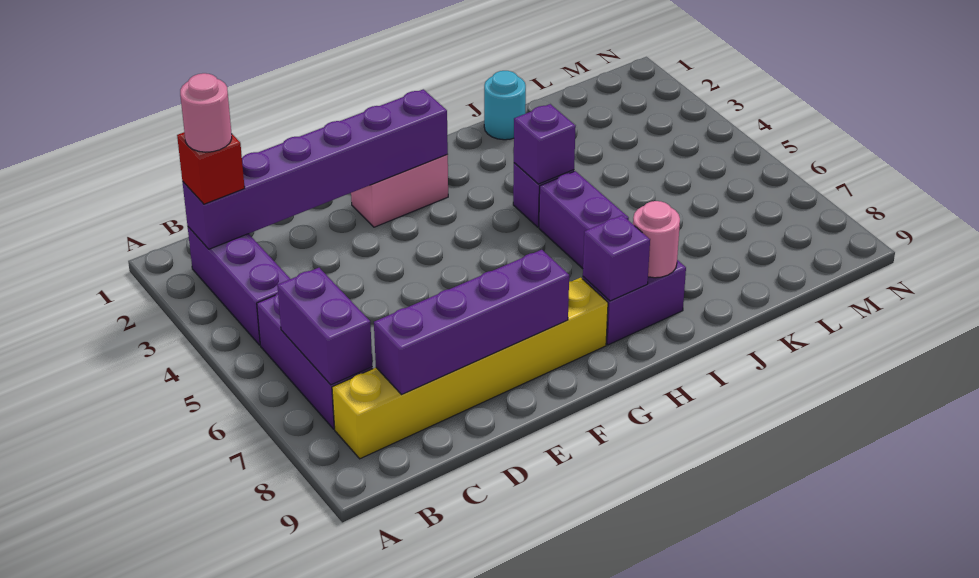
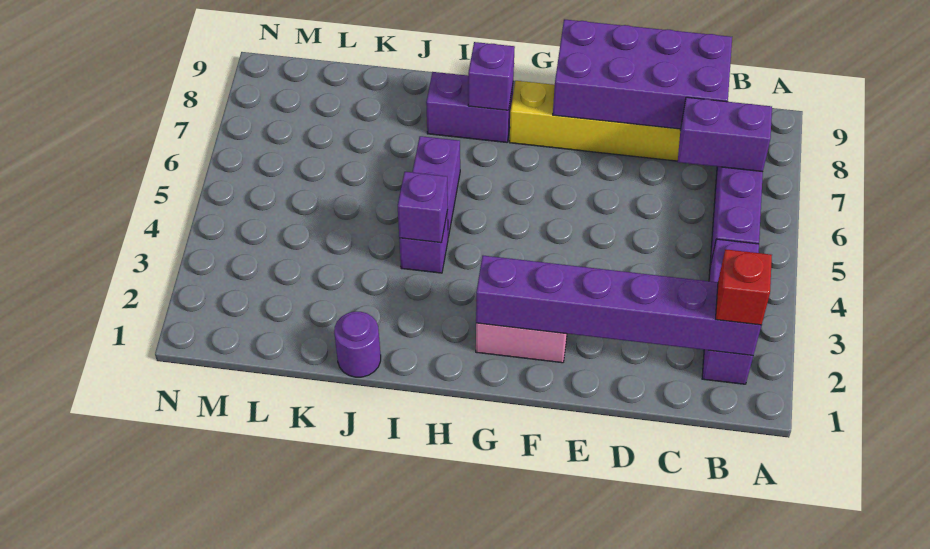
pink 1x1 round brick [180,73,232,152] -> none
purple 1x2 brick [277,268,372,385] -> purple 1x2 brick turned to [678,97,772,172]
purple 1x4 brick [374,250,569,395] -> purple 2x4 brick [553,19,732,129]
pink 1x1 round brick [633,201,680,278] -> none
cyan 1x1 round brick [484,71,526,140] -> purple 1x1 round brick [334,312,381,377]

